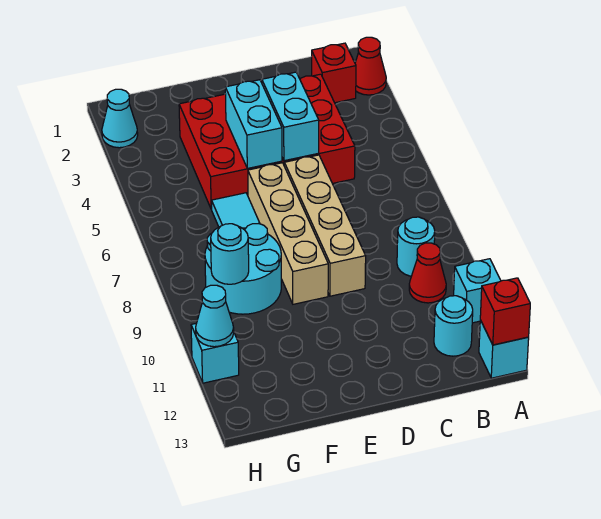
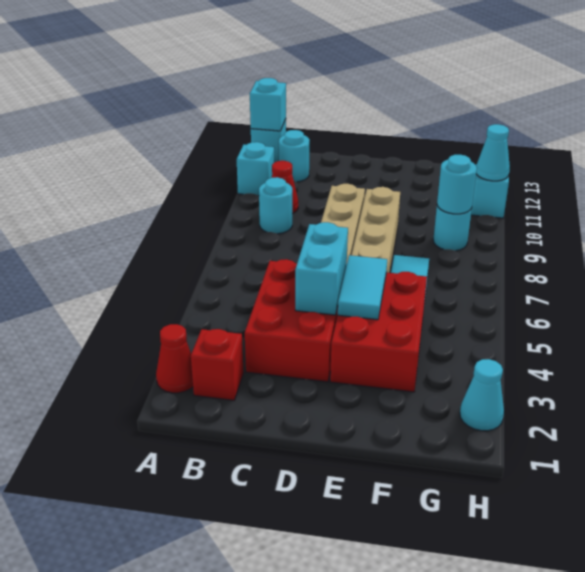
red 1x1 brick [480,278,530,345] -> cyan 1x1 brick [250,78,286,131]
cyan 1x2 brick [225,80,282,168] -> cyan 1x2 tile [338,255,387,320]
cyan 2x2 round brick [205,224,281,314] -> cyan 1x1 round brick [433,206,472,251]

